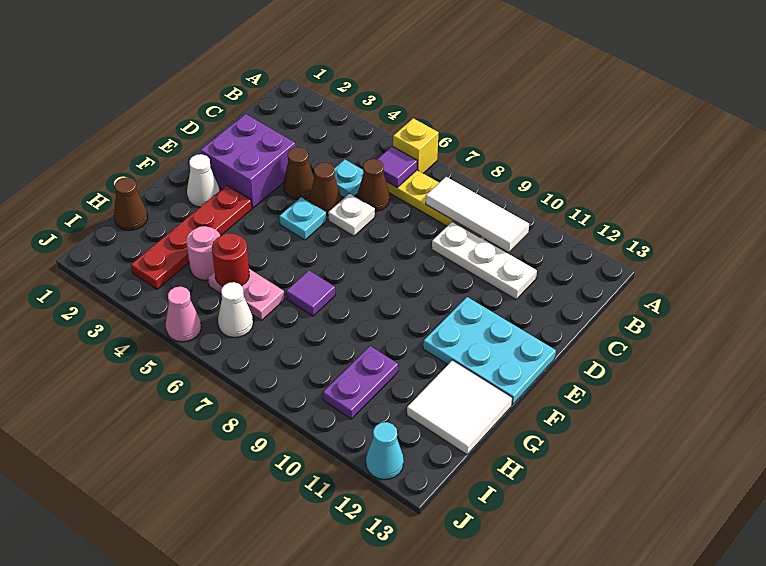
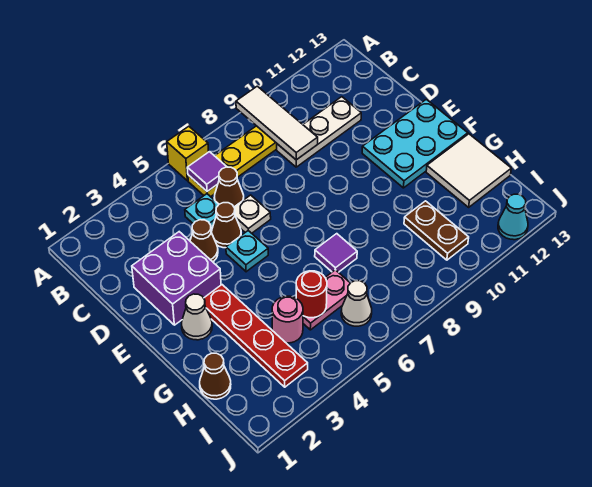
white 1x3 tile [426,177,529,252] -> white 1x3 tile turned to [236,86,318,160]
purple 1x2 plate [323,346,398,419] -> brown 1x2 plate [404,201,469,260]
pink 1x1 cone [166,287,201,342] -> none

